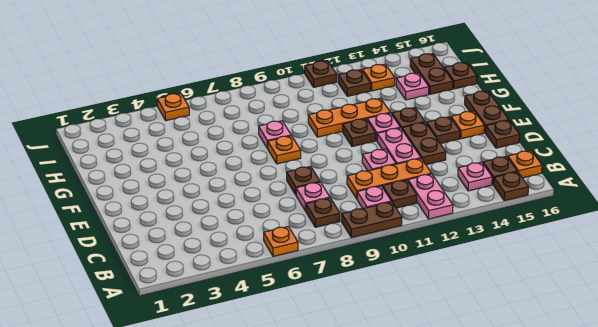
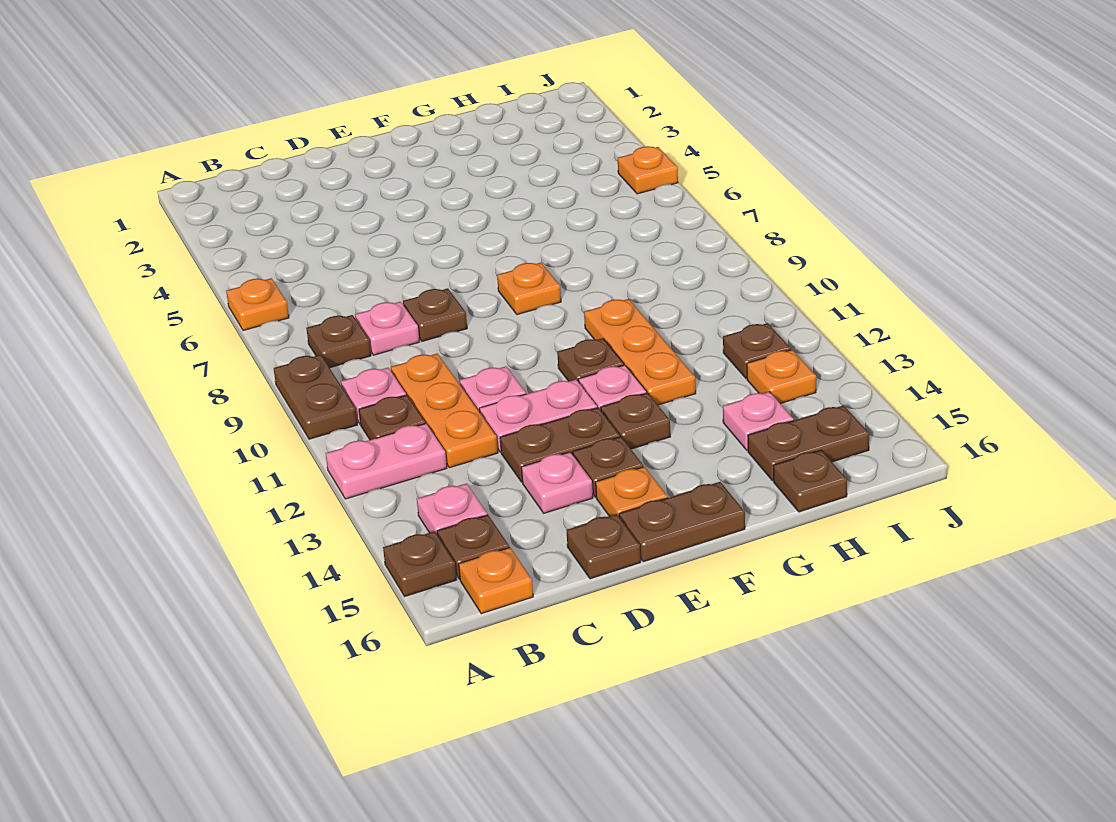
pink 1x1 plate [259,121,291,148] -> pink 1x1 plate moved to [521,452,593,513]
brown 1x1 plate [305,61,337,87] -> none

